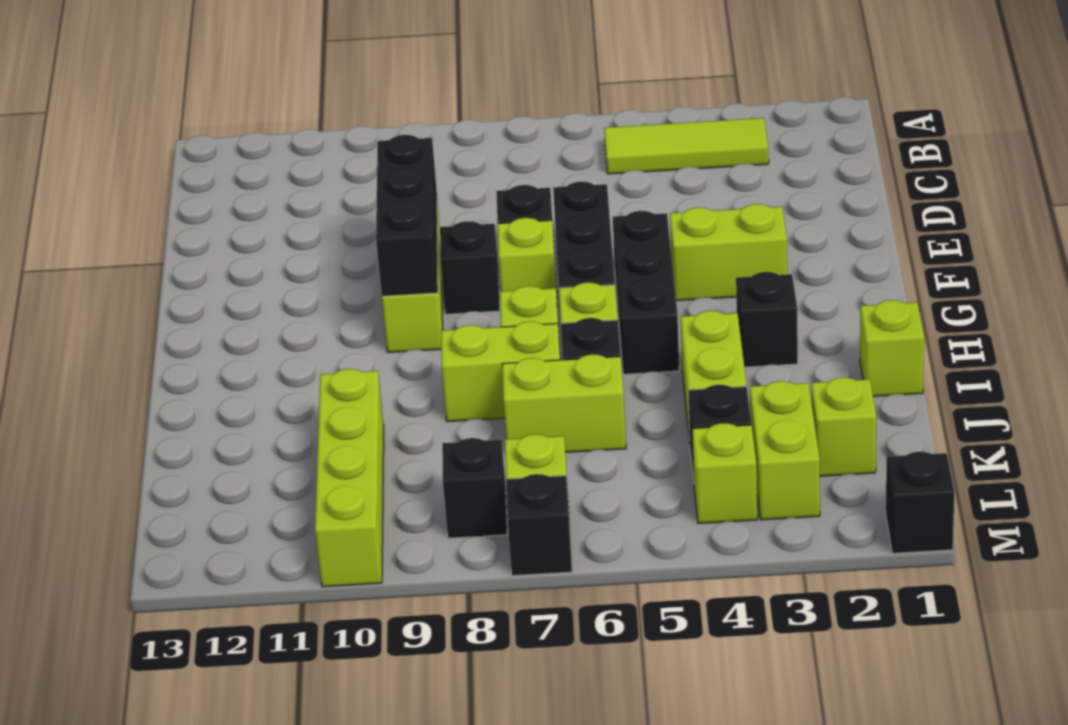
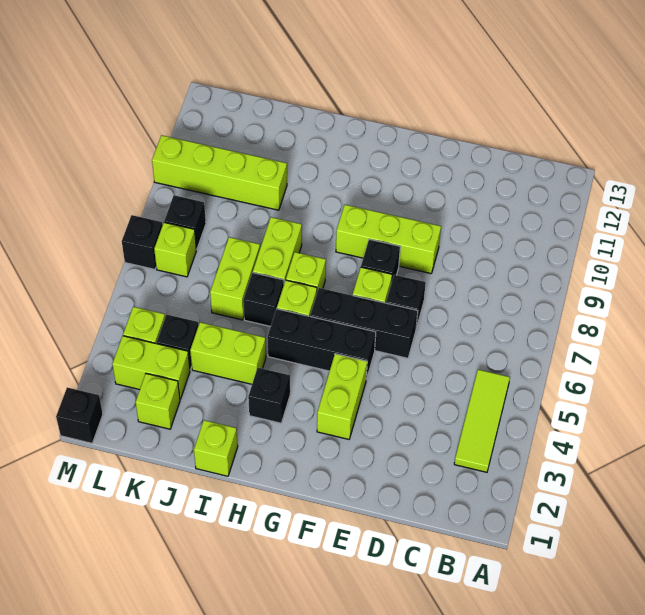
black 1x3 brick [376,135,438,296] -> none

